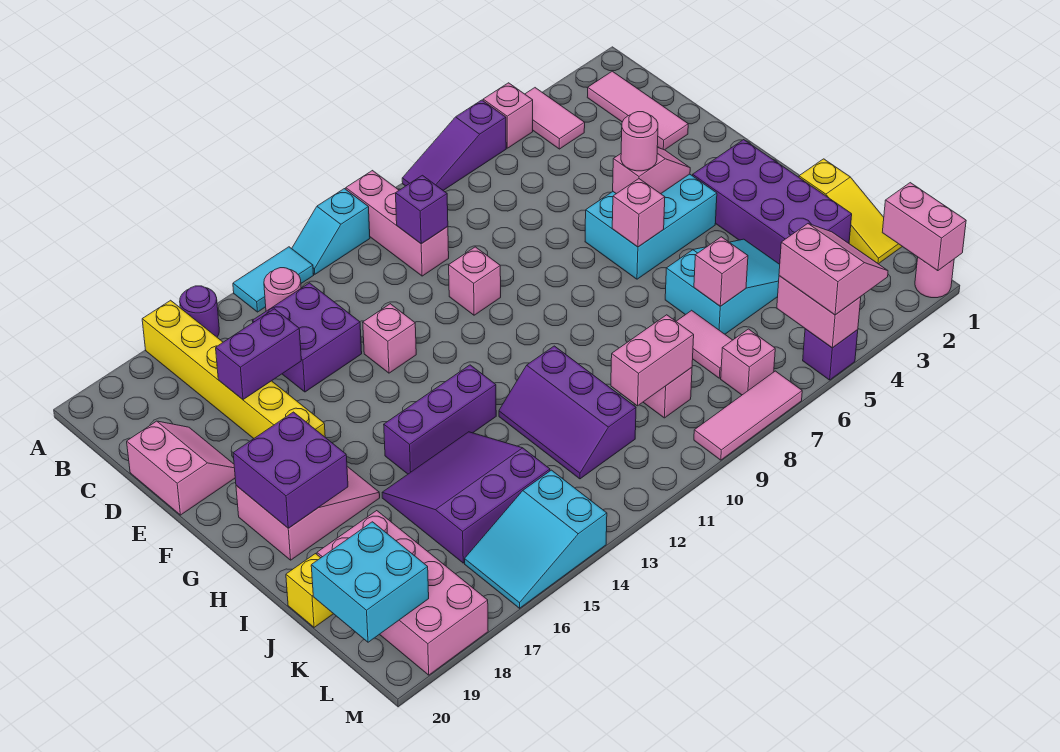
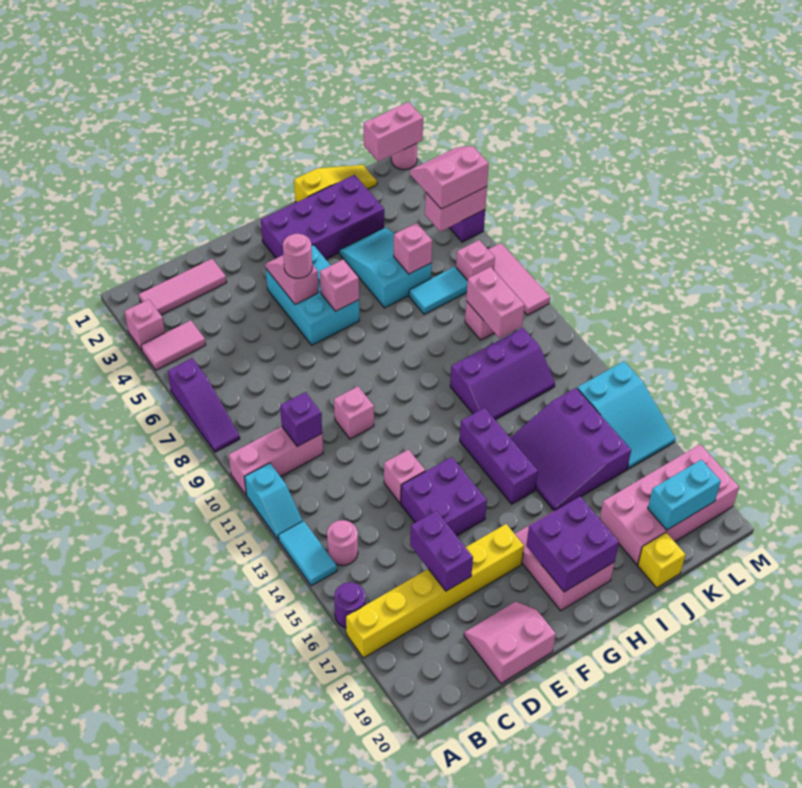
pink 1x1 brick [483,83,533,148] -> pink 1x1 brick moved to [124,299,165,350]
purple 2x2 brick [253,283,362,392] -> purple 2x2 brick moved to [401,457,487,536]
pink 1x2 tile [676,310,732,378] -> cyan 1x2 tile [409,267,468,314]
cyan 2x2 brick [311,522,429,642] -> cyan 1x2 brick [648,460,721,530]

